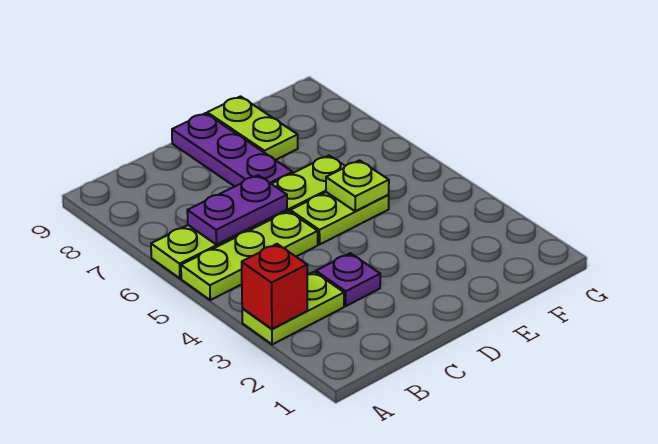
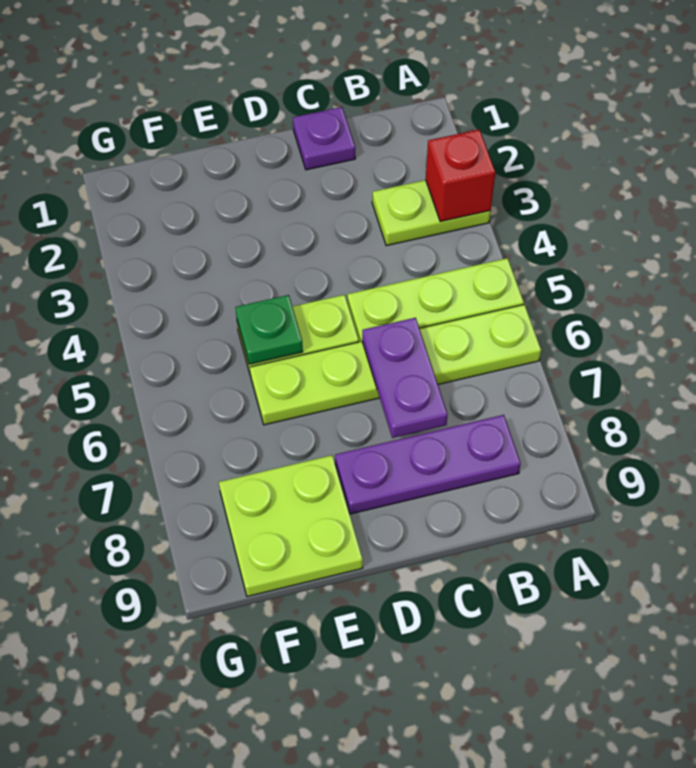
purple 1x2 plate [187,175,287,245] -> purple 1x2 plate turned to [362,318,448,438]
purple 1x1 plate [316,253,380,306] -> purple 1x1 plate moved to [293,107,355,170]
purple 1x3 plate [172,113,293,187] -> purple 1x3 plate turned to [335,415,521,514]
lime 1x1 plate [326,160,389,211] -> green 1x1 plate [235,295,303,364]
lime 1x2 plate [207,97,298,160] -> lime 2x2 plate [219,455,363,597]

